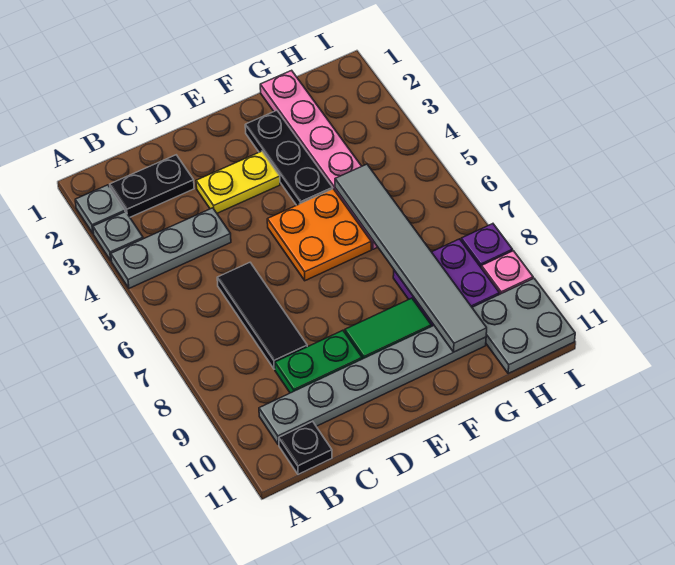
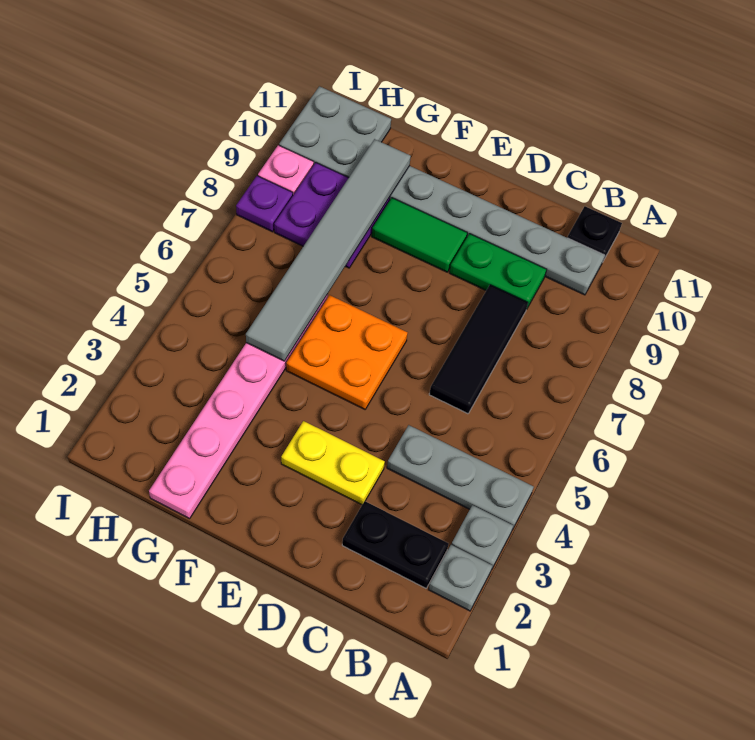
black 1x3 plate [245,111,333,205] -> none

